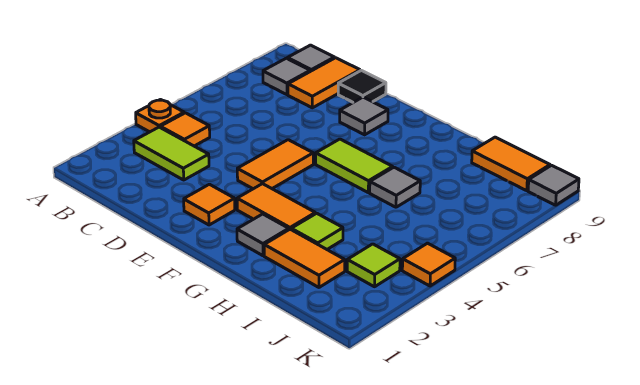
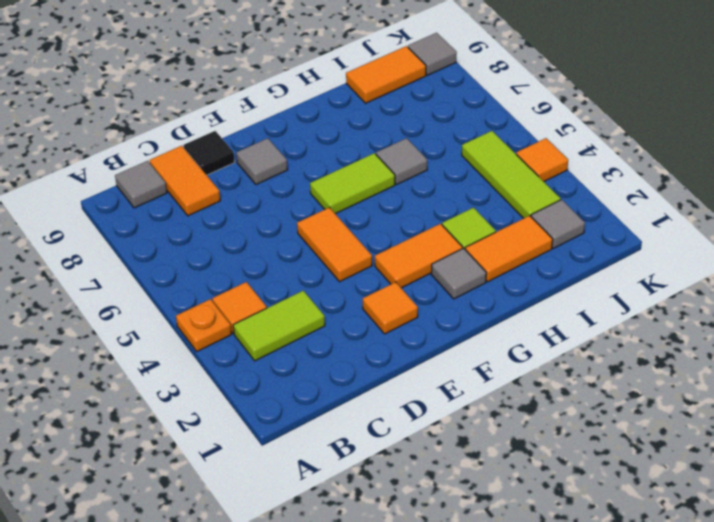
grey 1x1 tile [263,58,310,95] -> grey 1x1 tile moved to [531,200,585,248]
lime 1x1 tile [347,244,400,287] -> lime 1x3 tile [462,131,561,218]

